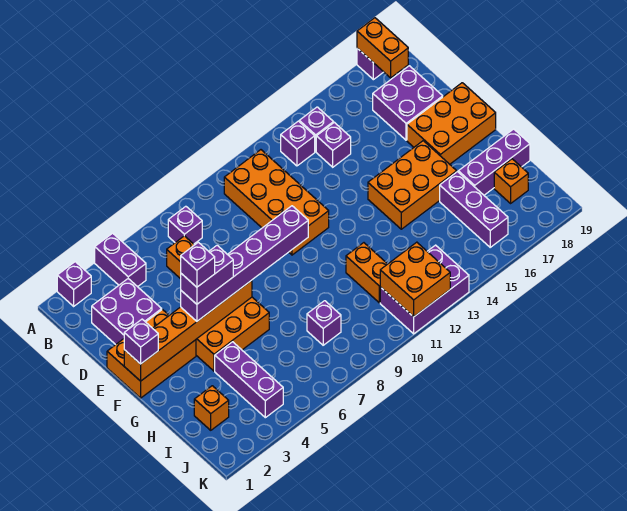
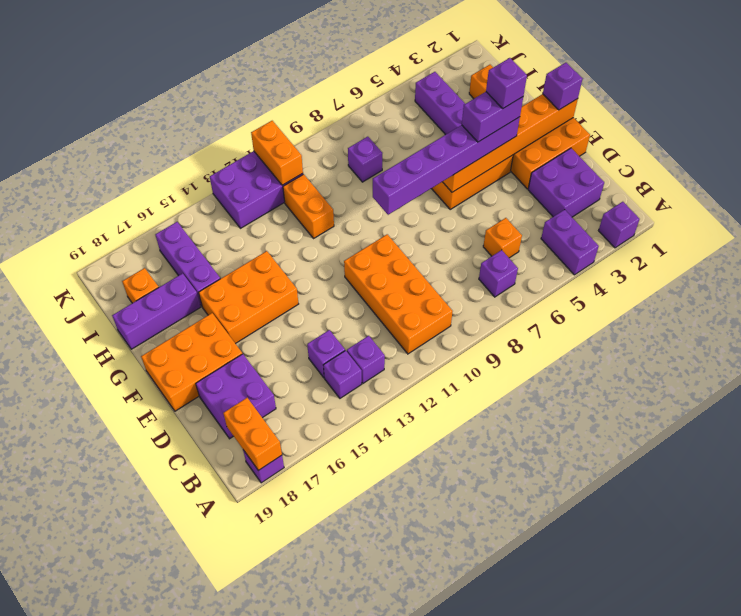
orange 2x2 brick [380,242,450,317] -> orange 1x2 brick [251,121,303,185]

